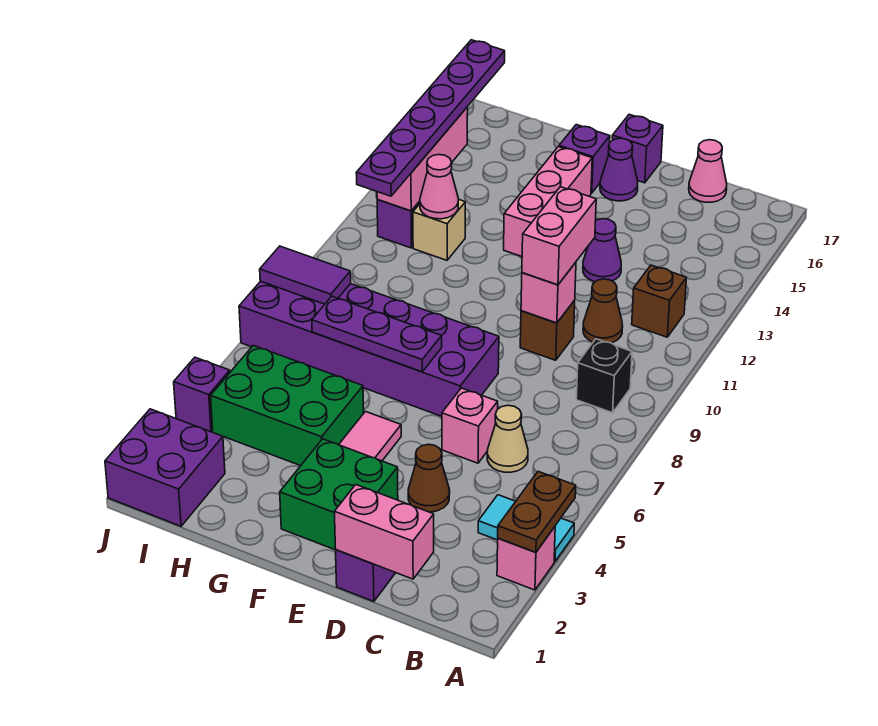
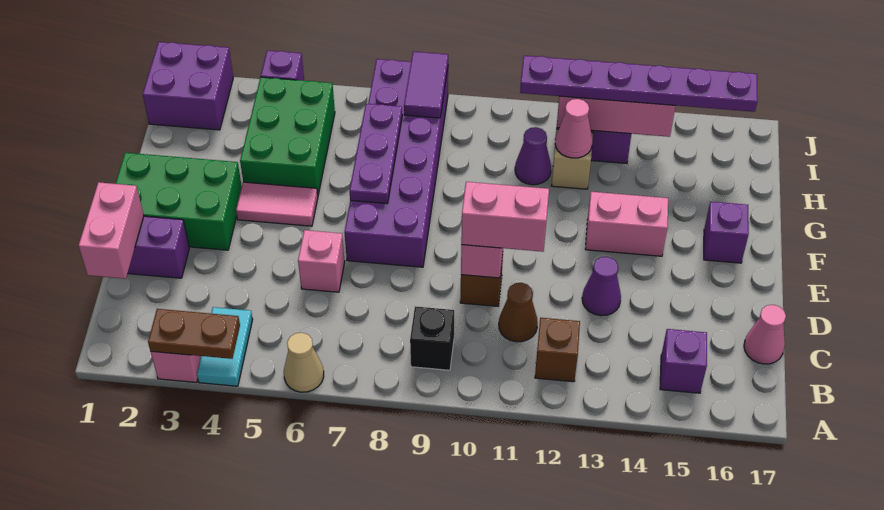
tan 1x1 cone [487,405,528,472] -> tan 1x1 cone moved to [284,333,324,392]
brown 1x1 cone [408,444,450,512] -> none
green 2x2 brick [280,439,398,550] -> green 2x3 brick [115,153,242,250]
purple 1x1 cone [600,138,638,201] -> purple 1x1 cone moved to [515,127,551,185]
purple 1x1 brick [612,114,663,183] -> purple 1x1 brick moved to [660,329,707,393]
pink 1x3 brick [504,147,592,257] -> pink 1x2 brick [585,192,668,256]

